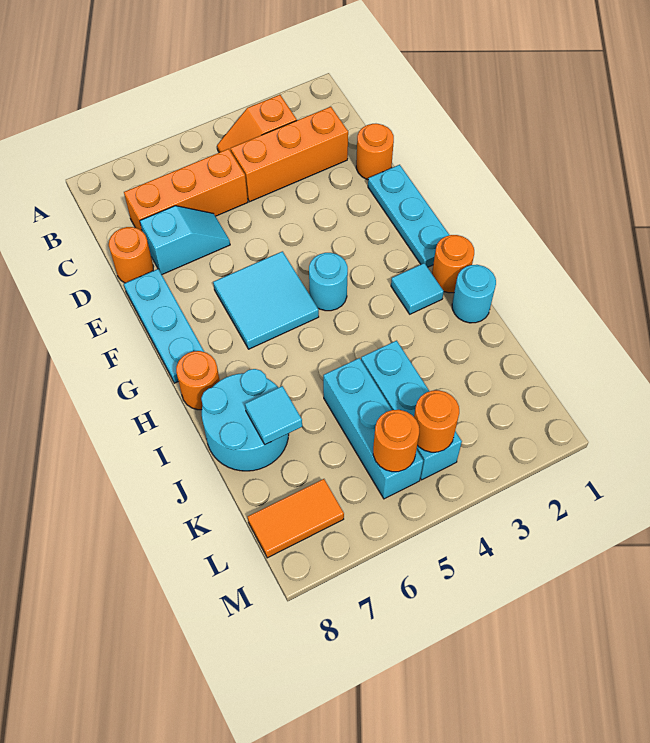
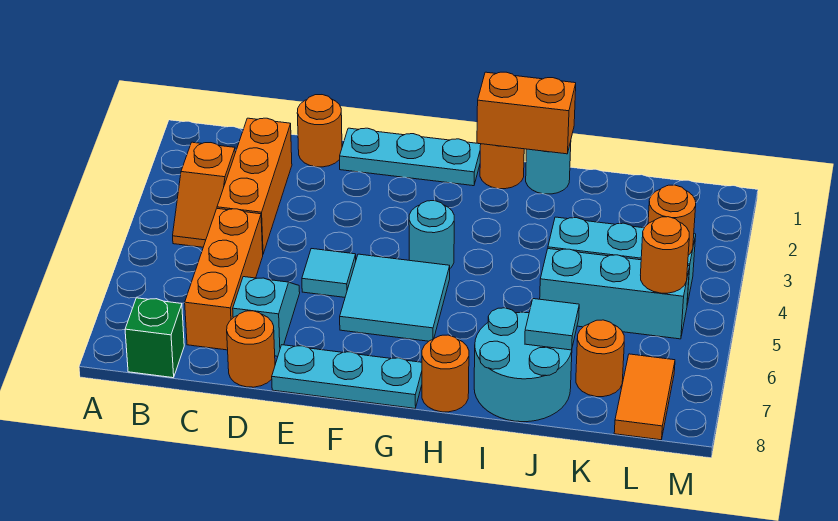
none -> green 1x1 brick [125,298,184,378]
none -> orange 1x2 brick [477,72,576,154]
cyan 1x1 tile [391,263,444,314] -> cyan 1x1 tile moved to [302,249,356,297]
none -> orange 1x1 round brick [576,320,624,397]

